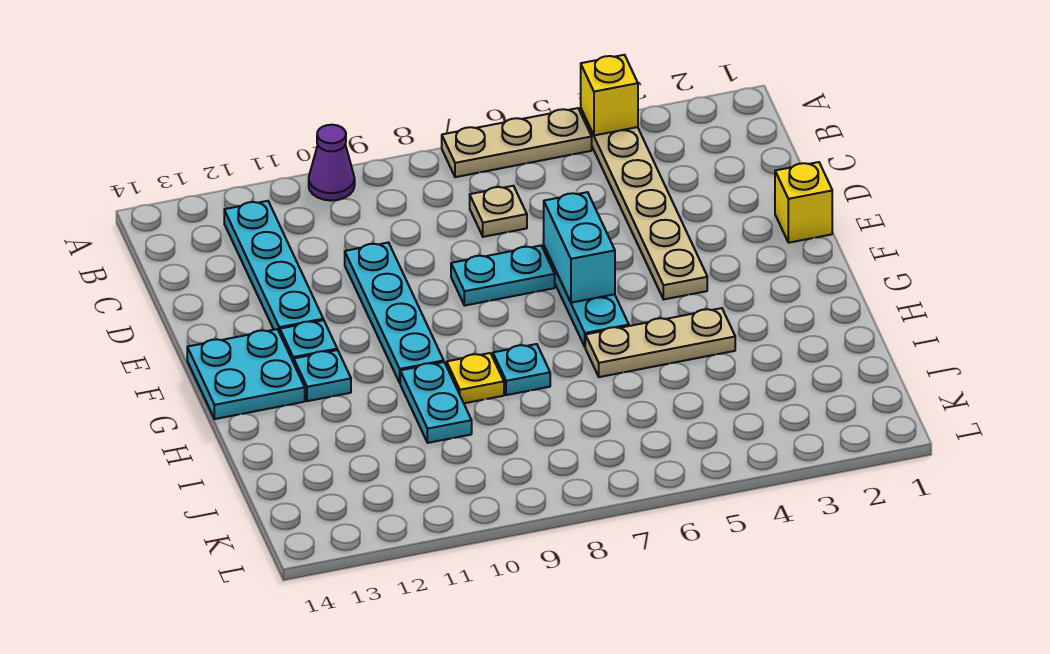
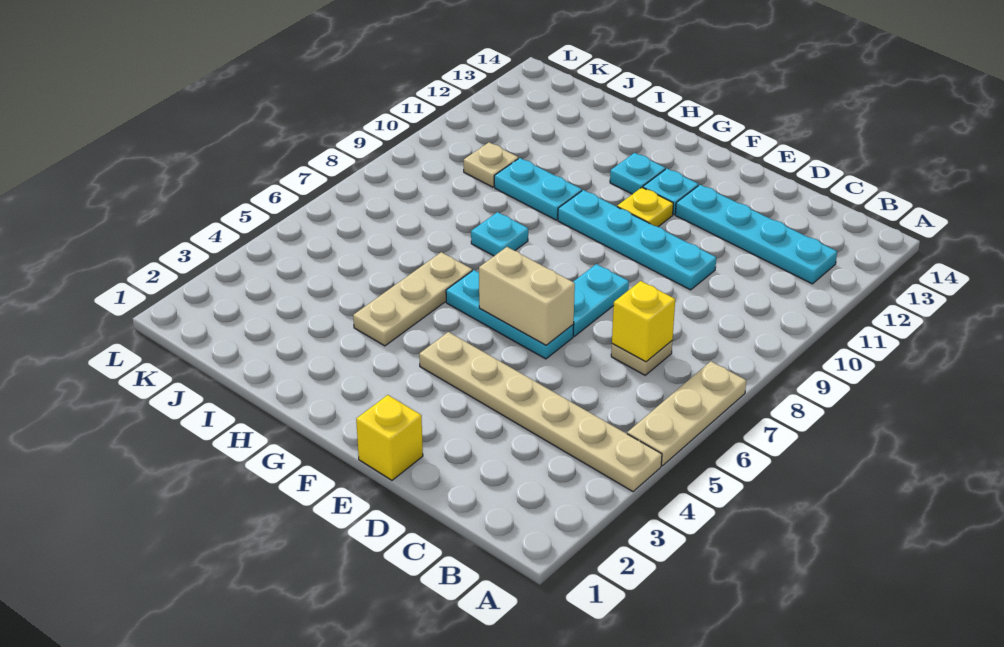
yellow 1x1 brick [581,55,638,135] -> yellow 1x1 brick moved to [612,281,675,362]
purple 1x1 cone [309,125,355,201] -> none
cyan 1x2 brick [544,192,615,303] -> tan 1x2 brick [479,247,575,345]
cyan 2x2 plate [187,329,305,419] -> none
yellow 1x1 plate [447,353,504,403] -> yellow 1x1 plate moved to [617,187,673,227]
none -> tan 1x1 plate [464,142,518,187]

